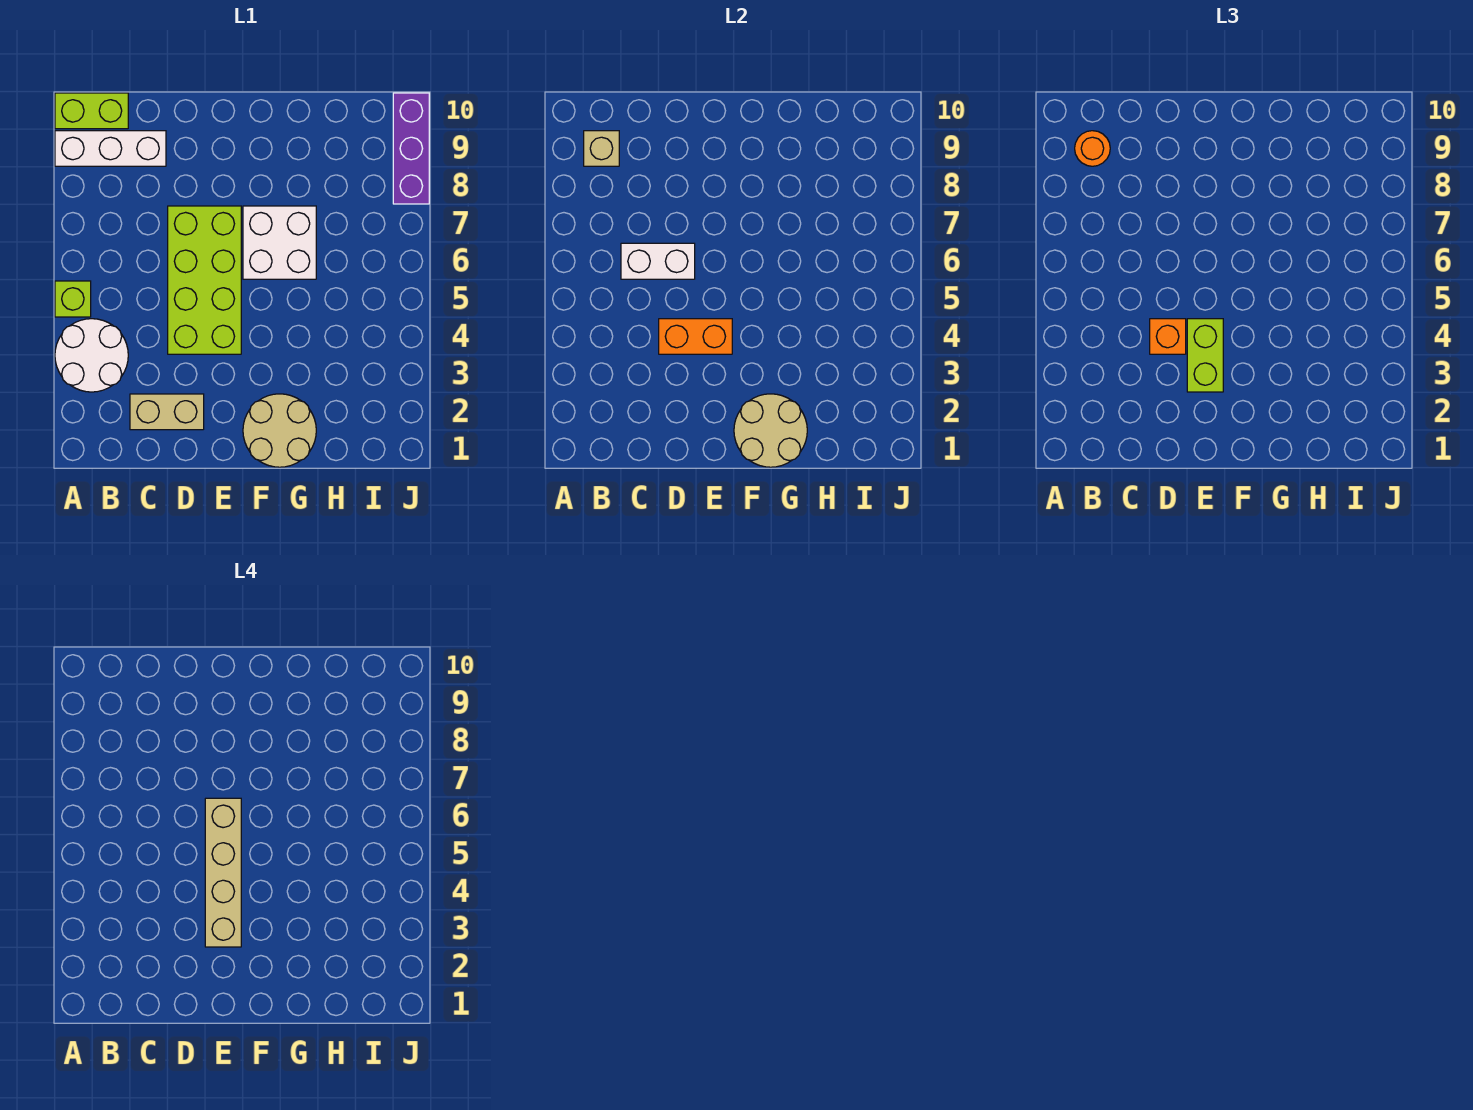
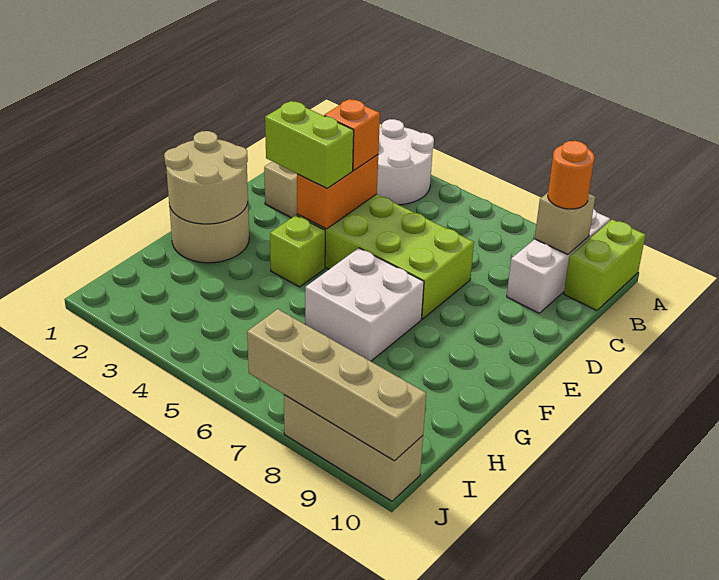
lime 1x1 brick [55,281,91,317] -> lime 1x1 brick moved to [270,215,325,287]
white 1x2 brick [621,243,695,279] -> none
tan 1x4 brick [205,798,241,947] -> tan 1x4 brick moved to [247,309,426,461]
purple 1x3 brick [393,93,429,204] -> tan 1x3 brick [284,395,423,501]

